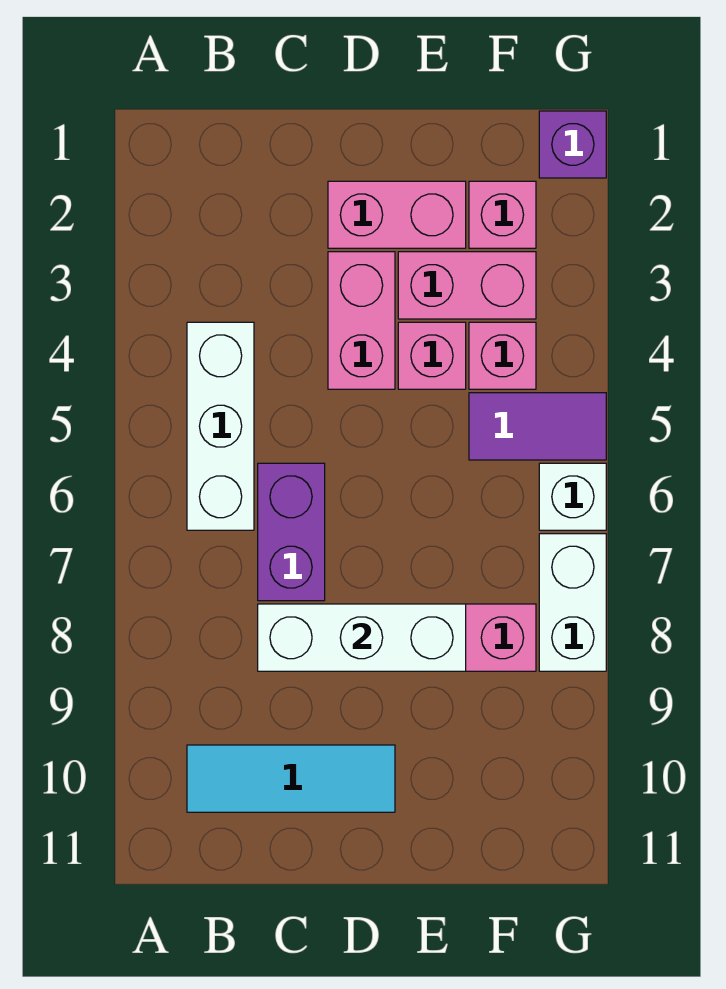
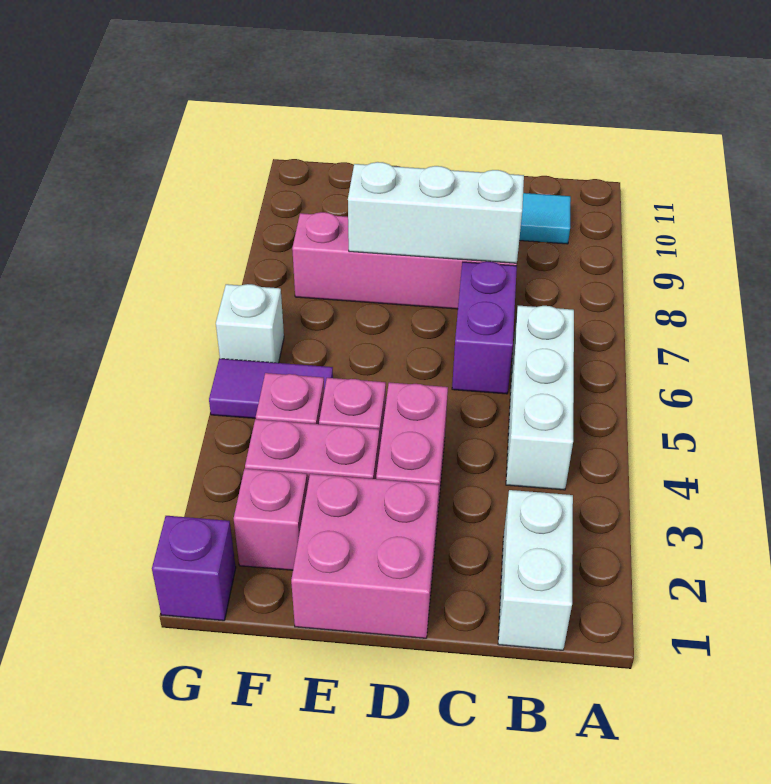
pink 1x2 brick [328,181,466,248] -> pink 2x2 brick [291,474,439,638]
white 1x2 brick [539,534,606,671] -> white 1x2 brick moved to [498,490,573,650]

